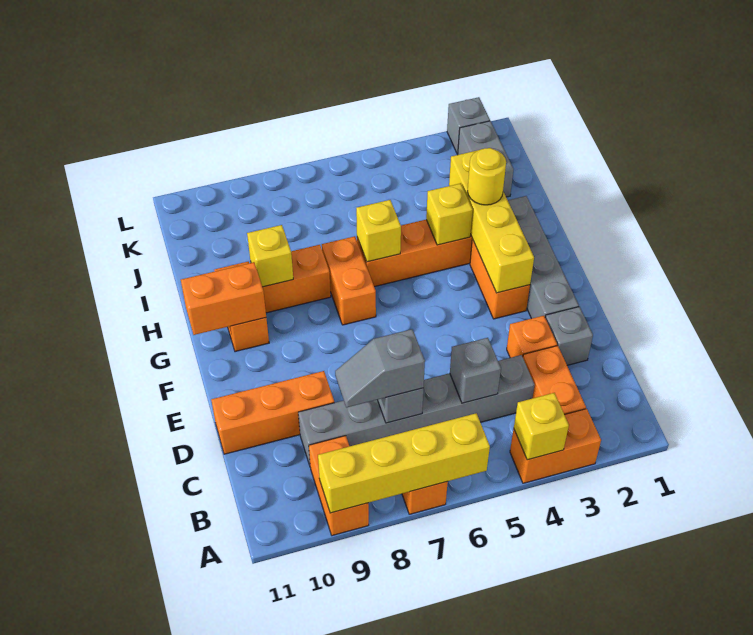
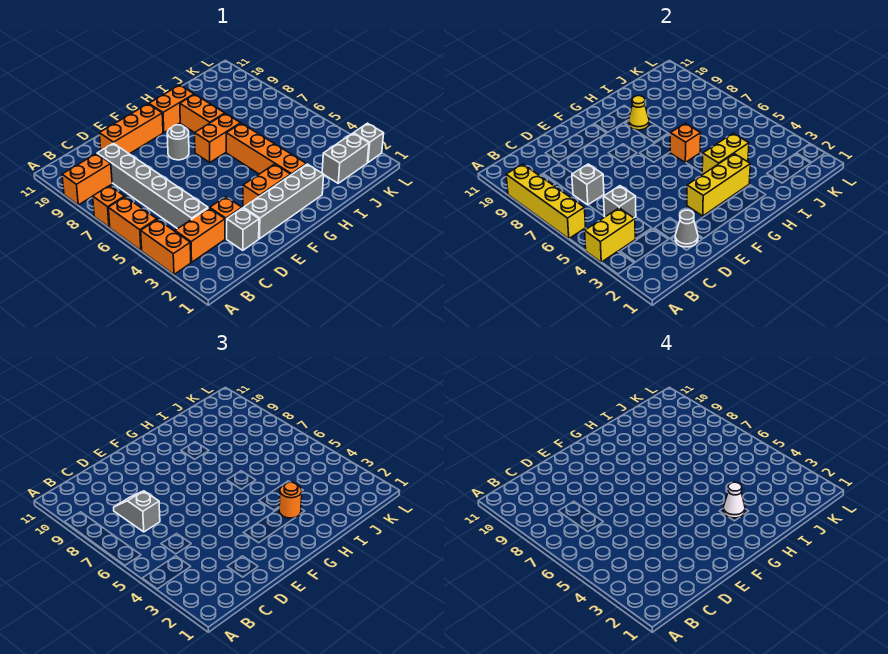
yellow 1x1 brick [514,393,569,460] -> yellow 1x2 brick [585,208,635,262]
none -> grey 1x1 cone [675,210,698,247]
orange 1x3 brick [211,371,334,454] -> orange 1x3 brick turned to [99,104,163,154]
yellow 1x4 brick [449,150,534,293] -> yellow 1x3 brick [687,154,750,216]
none -> grey 1x1 round brick [167,125,189,160]
orange 1x2 brick [181,262,266,335] -> orange 1x2 brick moved to [108,197,157,250]
yellow 1x1 round brick [468,148,506,205] -> orange 1x1 round brick [279,482,302,518]
none -> white 1x1 cone [723,482,745,518]
yellow 1x1 brick [426,183,473,245] -> yellow 1x2 brick [702,133,749,174]
yellow 1x1 brick [356,200,401,262] -> orange 1x1 brick [670,123,701,163]
yellow 1x1 brick [247,225,293,287] -> yellow 1x1 cone [629,96,649,130]

